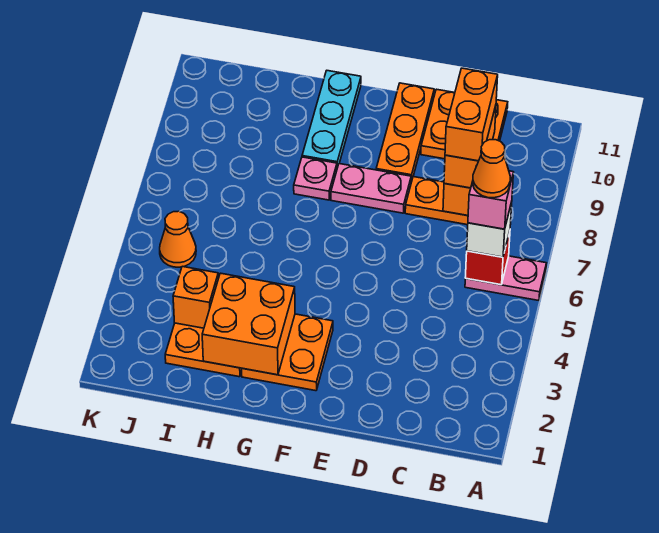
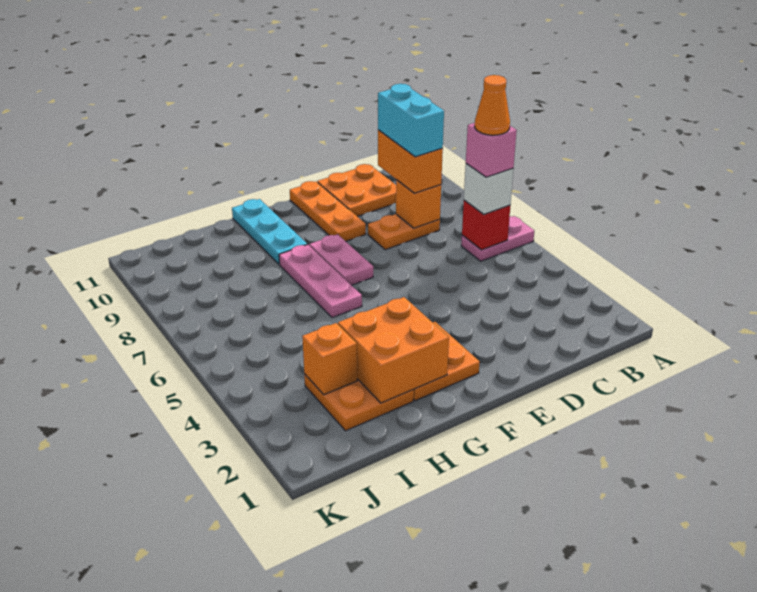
orange 1x2 brick [445,68,498,161] -> cyan 1x2 brick [378,84,444,157]
pink 1x2 plate [331,164,411,213] -> pink 1x2 plate turned to [309,234,373,285]
pink 1x1 plate [294,157,337,200] -> pink 1x3 plate [279,244,362,318]
orange 1x1 cone [160,211,196,267] -> none

